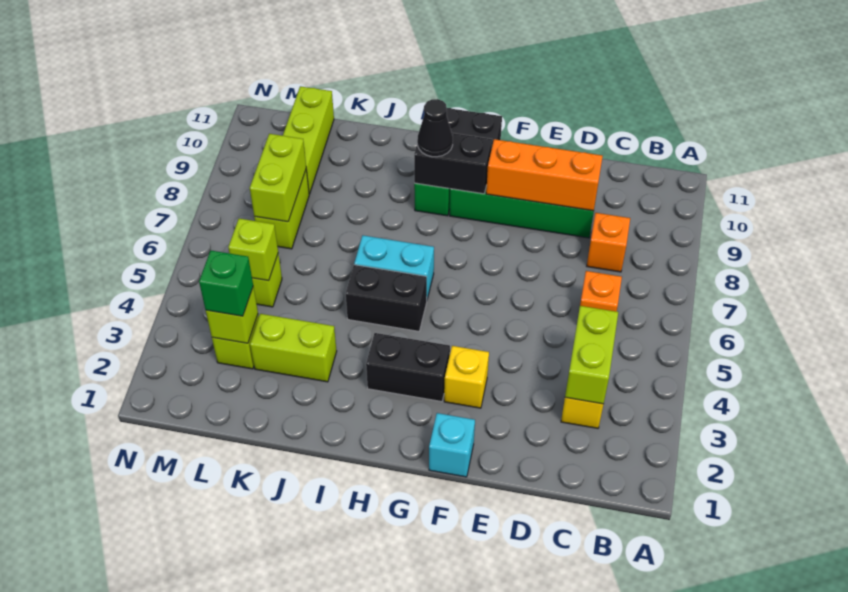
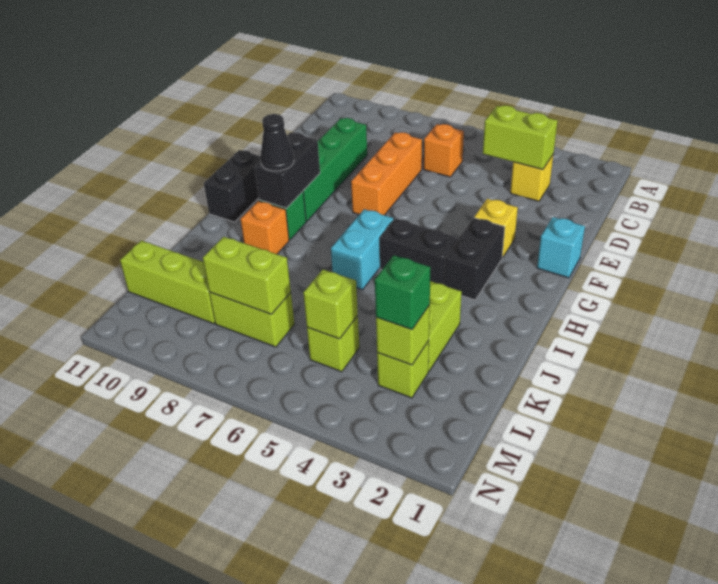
orange 1x1 brick [587,213,630,272] -> orange 1x1 brick moved to [241,201,289,254]
orange 1x3 brick [486,139,603,211] -> orange 1x3 brick moved to [351,132,422,215]
black 1x2 brick [346,265,427,331] -> black 1x2 brick turned to [380,219,458,285]

